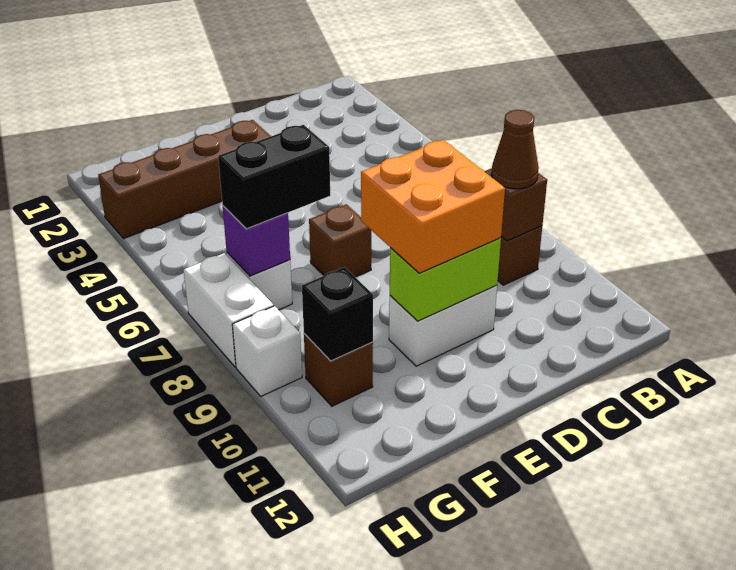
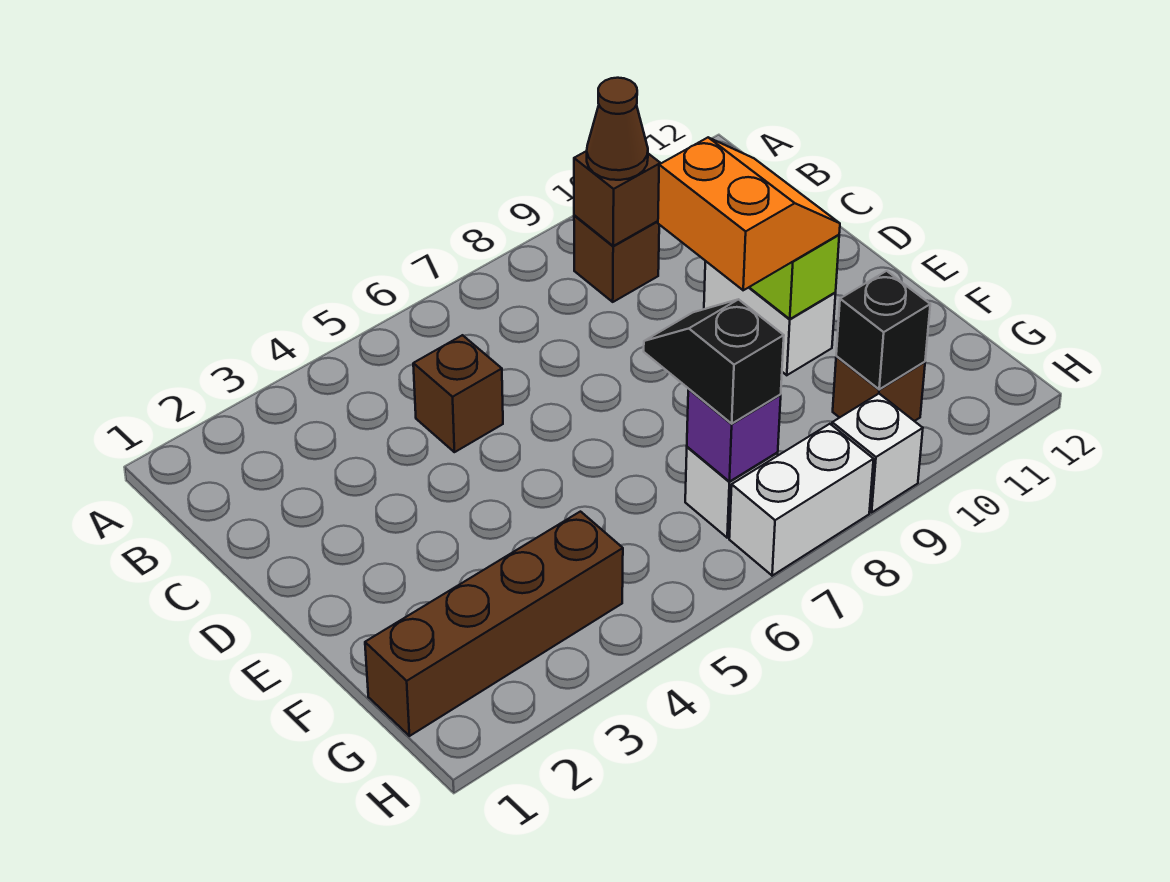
orange 2x2 brick [361,140,505,273] -> orange 2x2 slope [658,138,840,290]
brown 1x4 brick [98,120,271,239] -> brown 1x4 brick turned to [365,512,623,736]
brown 1x1 brick [309,204,371,277] -> brown 1x1 brick moved to [413,335,503,452]
black 1x2 brick [218,125,330,229] -> black 1x2 slope [644,299,784,424]

